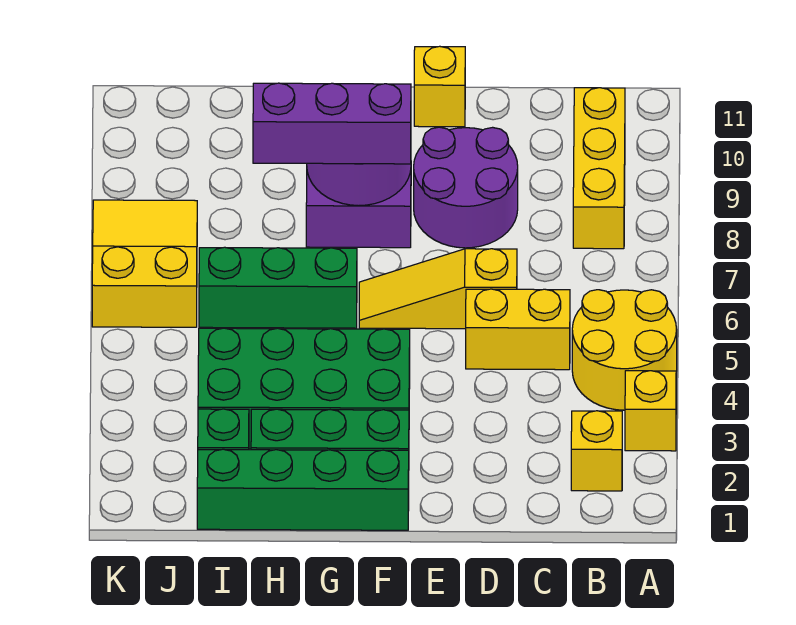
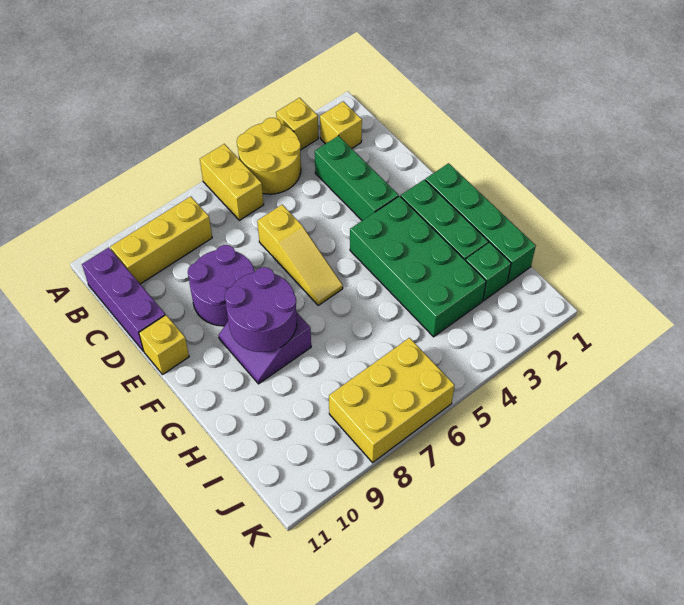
yellow 1x2 brick [466,289,570,370] -> yellow 1x2 brick moved to [200,144,264,220]
purple 1x3 brick [253,83,411,164] -> purple 1x3 brick moved to [82,248,165,351]
green 1x3 brick [199,247,357,328] -> green 1x3 brick moved to [315,136,399,221]
yellow 2x3 slope [92,200,197,327] -> yellow 2x3 brick [329,338,455,463]

